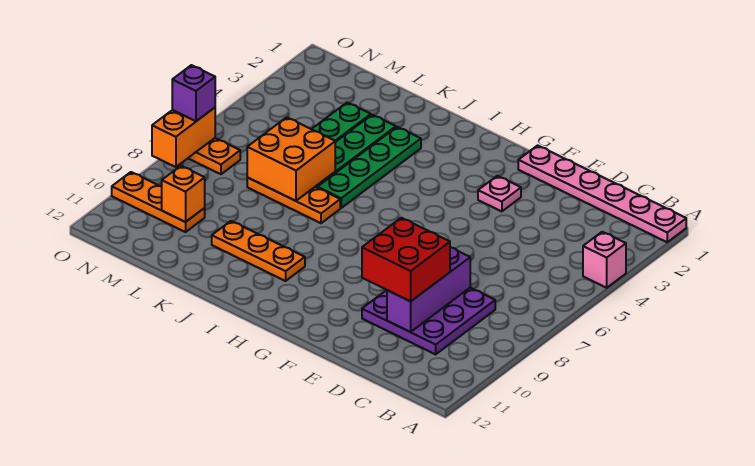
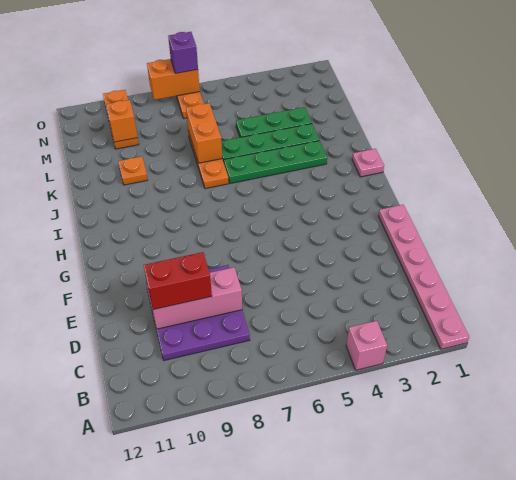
purple 1x3 brick [387,247,470,332] -> pink 1x3 brick [149,267,242,329]
red 2x2 brick [362,218,450,301] -> red 1x2 brick [144,252,212,310]
pink 1x1 plate [478,176,521,212] -> pink 1x1 plate moved to [352,149,384,177]
orange 1x3 plate [212,221,305,281] -> orange 1x1 plate [118,157,148,185]
orange 2x2 brick [247,117,335,201] -> orange 1x2 brick [186,103,222,163]

